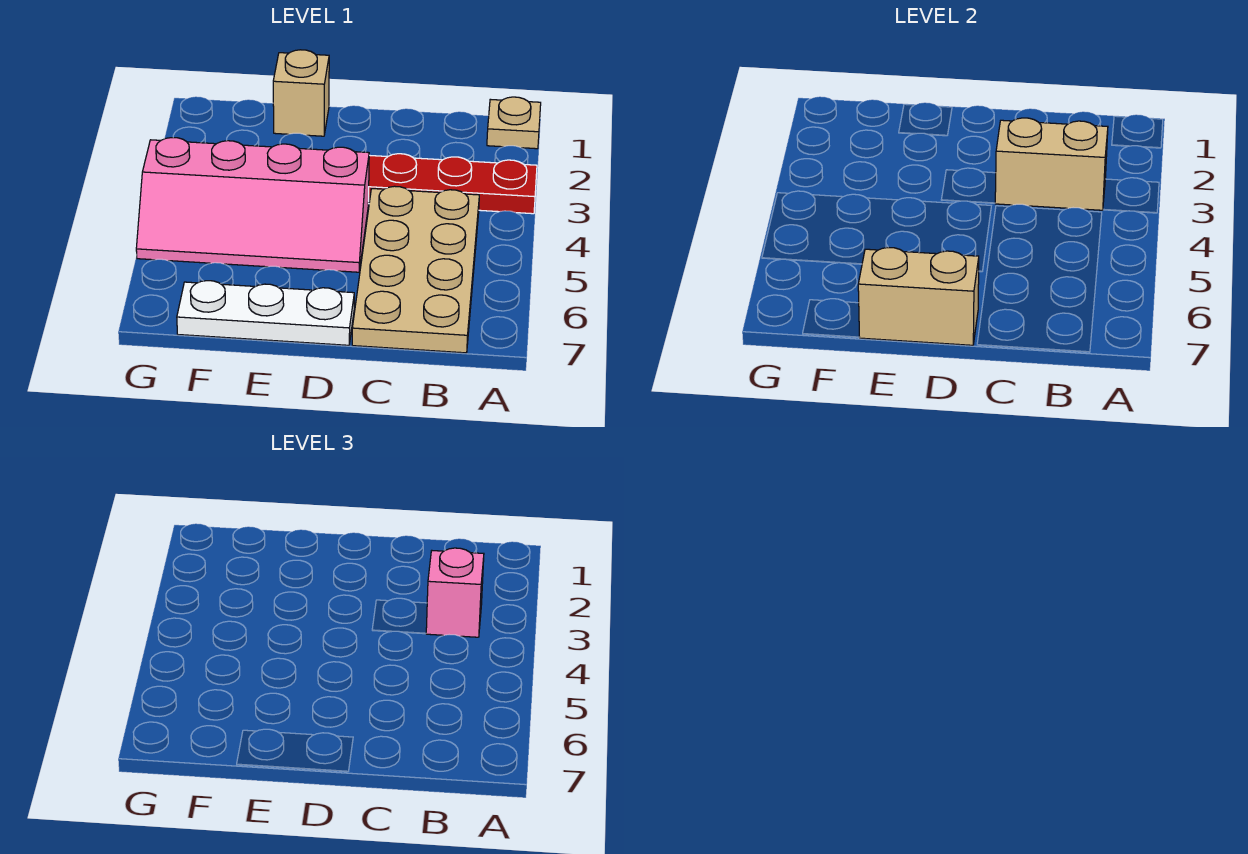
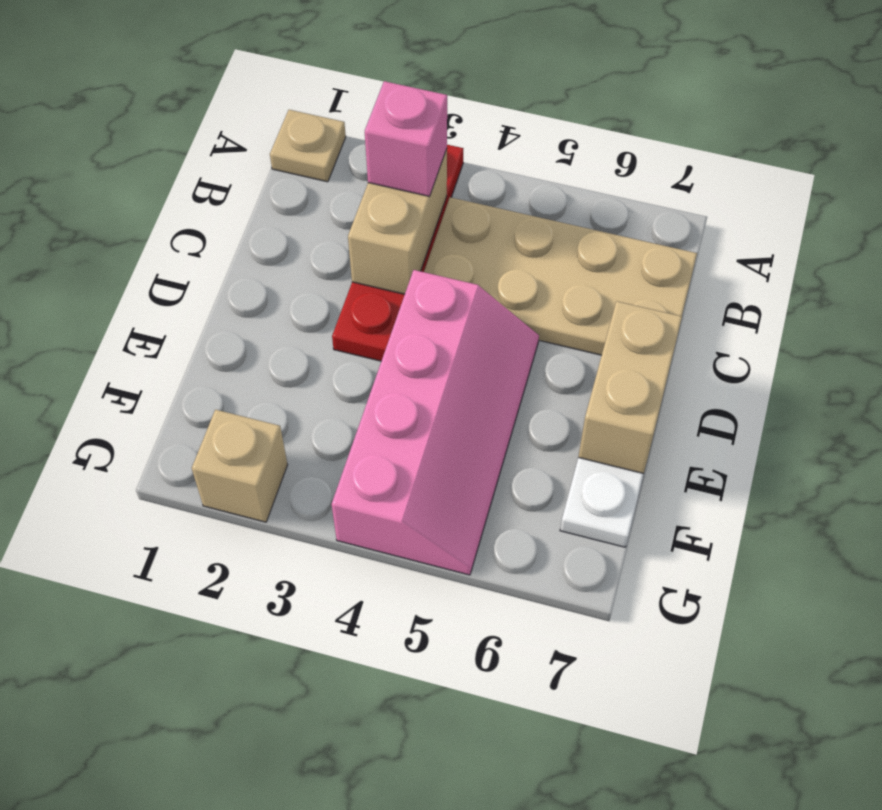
tan 1x1 brick [273,50,329,136] -> tan 1x1 brick moved to [192,410,288,522]

